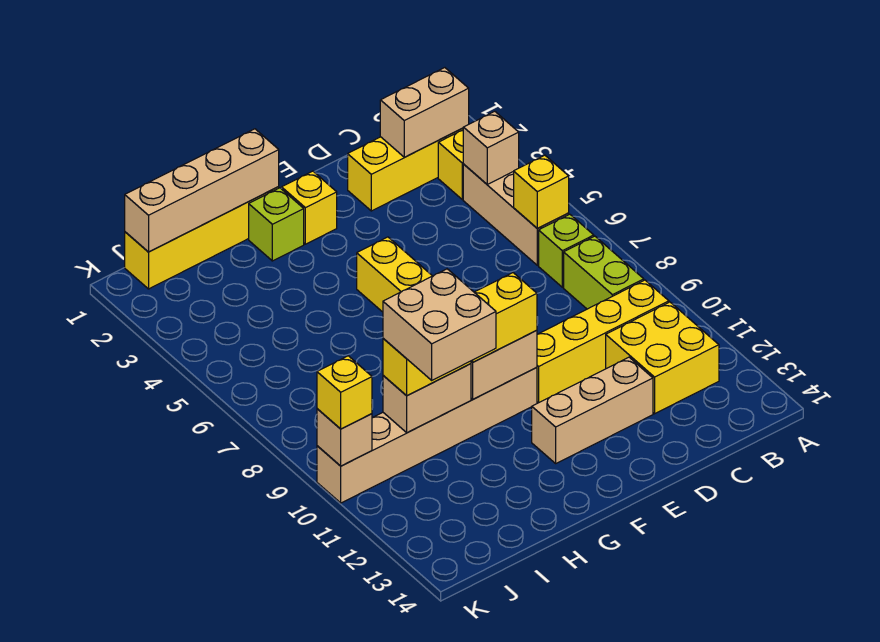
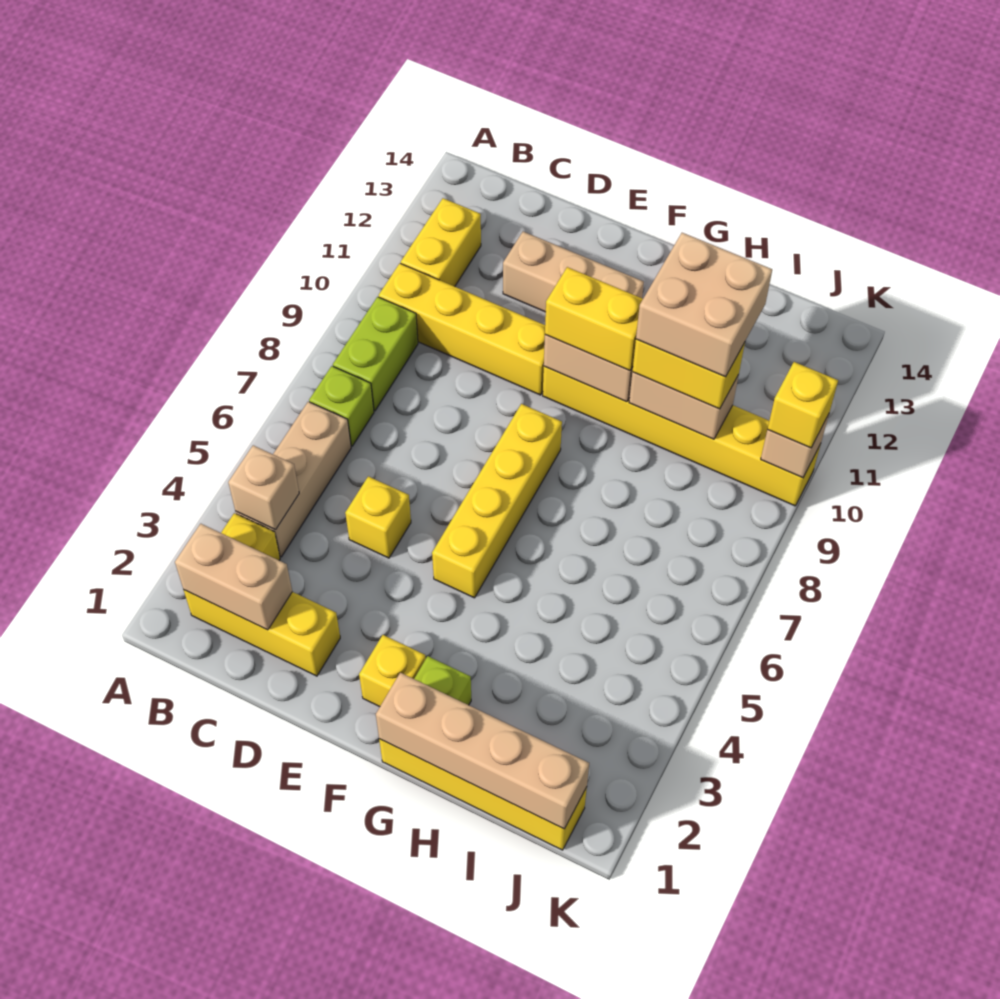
yellow 1x1 brick [514,155,569,228] -> yellow 1x1 brick moved to [345,476,411,558]
yellow 2x2 brick [606,302,719,414] -> yellow 1x2 brick [401,198,481,286]
tan 1x6 brick [317,367,537,503] -> yellow 1x6 brick [543,366,821,506]

